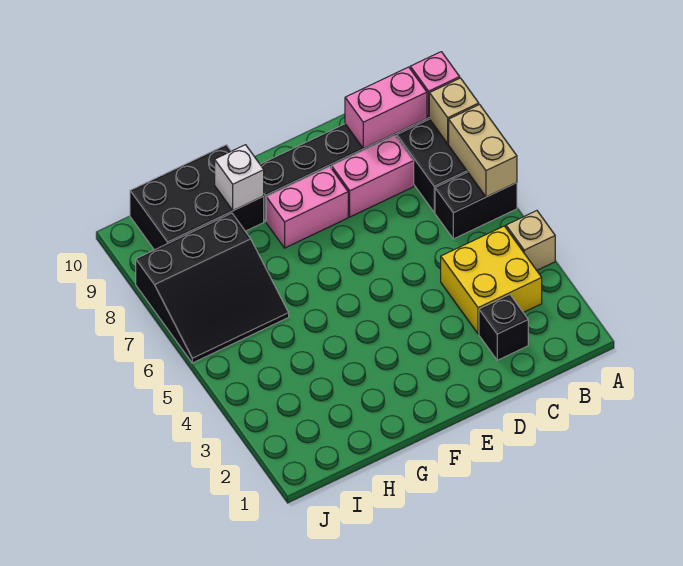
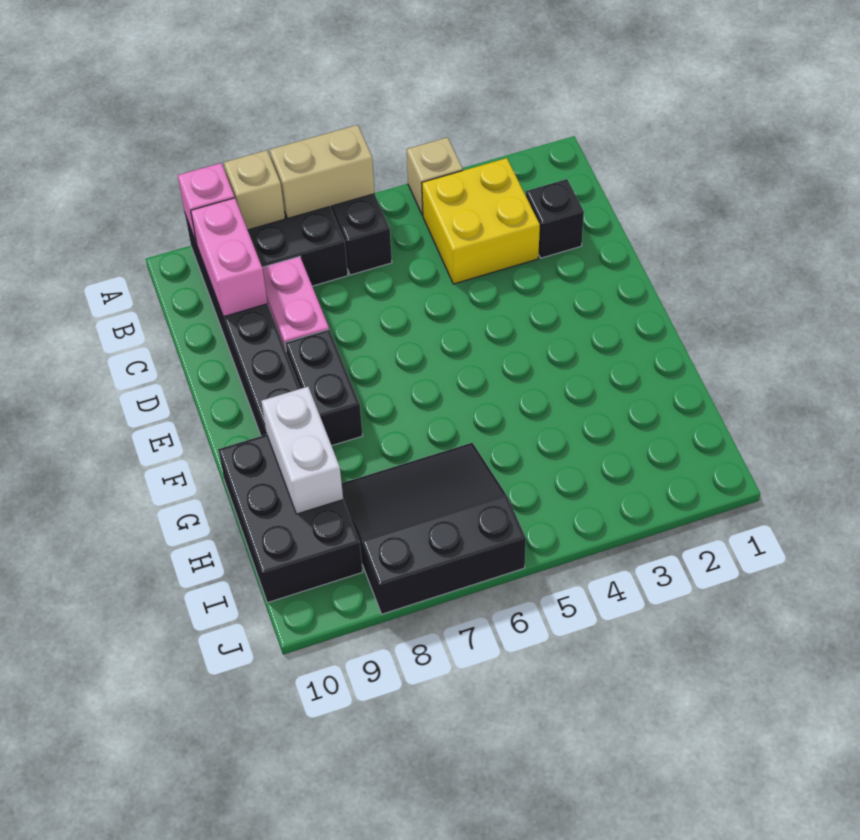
pink 1x2 brick [266,167,348,248] -> black 1x2 brick [285,329,363,446]
white 1x1 brick [215,145,264,211] -> white 1x2 brick [261,387,343,514]
black 3x3 slope [136,213,289,363] -> black 3x3 slope turned to [342,443,526,614]

